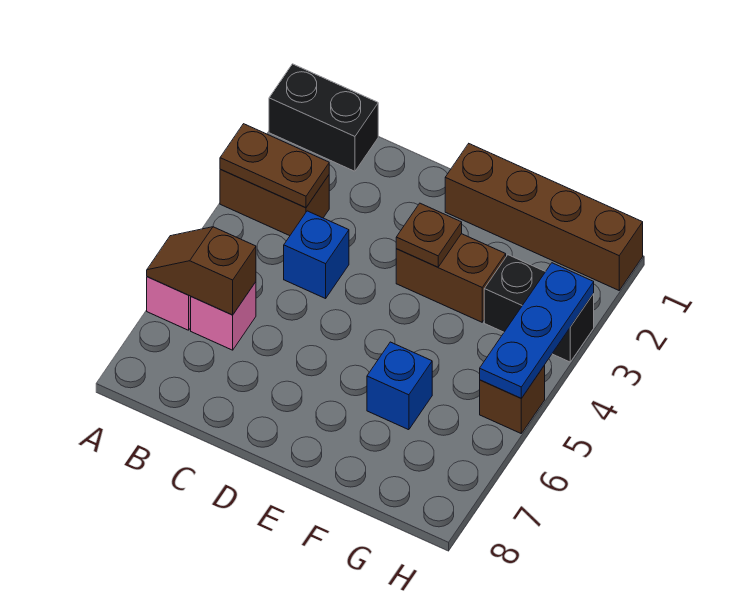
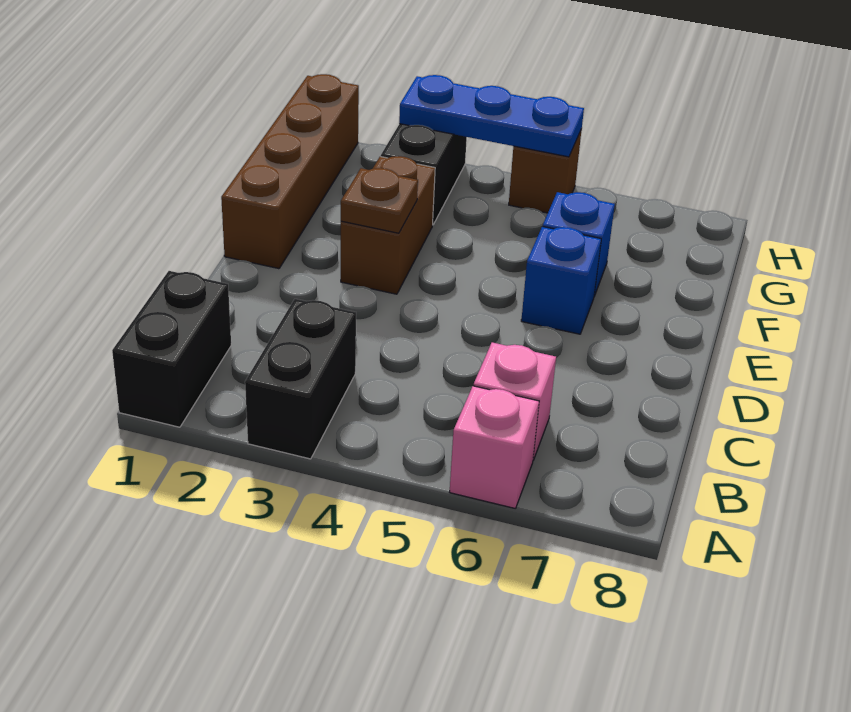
brown 1x2 brick [220,169,329,236] -> black 1x2 brick [245,299,356,459]
brown 1x2 plate [220,124,329,208] -> none
brown 1x2 slope [147,227,256,315] -> none
blue 1x1 brick [284,211,349,298] -> blue 1x1 brick moved to [521,226,601,334]

